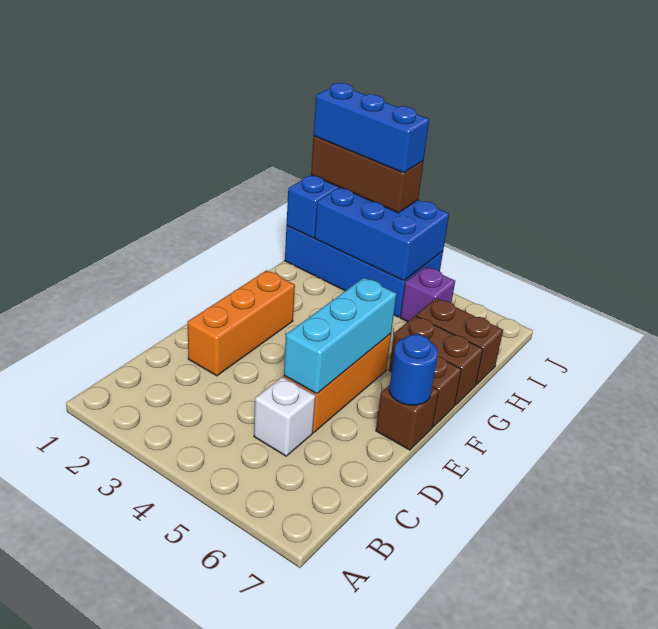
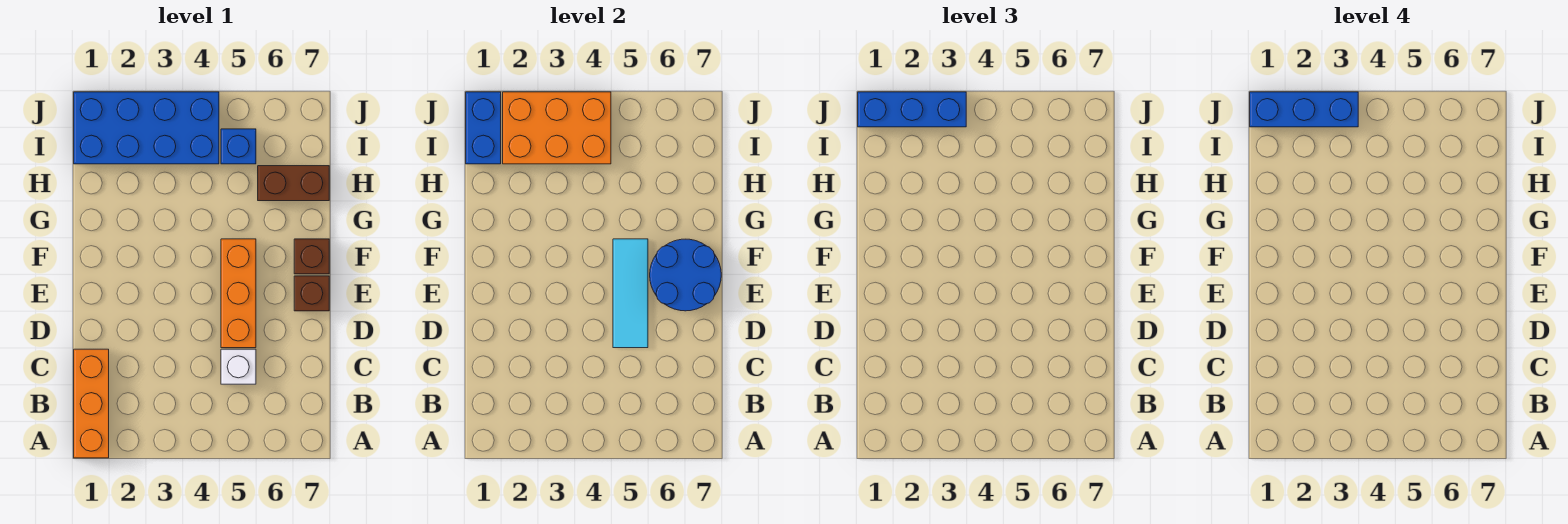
orange 1x3 brick [188,270,295,376] -> orange 1x3 brick moved to [74,349,109,458]
cyan 1x3 brick [284,278,396,394] -> cyan 1x3 tile [613,239,648,348]
blue 1x1 round brick [389,334,438,405] -> blue 2x2 round brick [650,239,721,311]
brown 1x2 brick [389,316,483,405] -> none
blue 2x3 brick [315,188,449,281] -> orange 2x3 brick [503,92,611,164]
purple 1x1 brick [400,267,455,322] -> blue 1x1 brick [221,129,256,164]
brown 1x3 brick [311,136,424,213] -> blue 1x3 brick [858,92,966,127]

